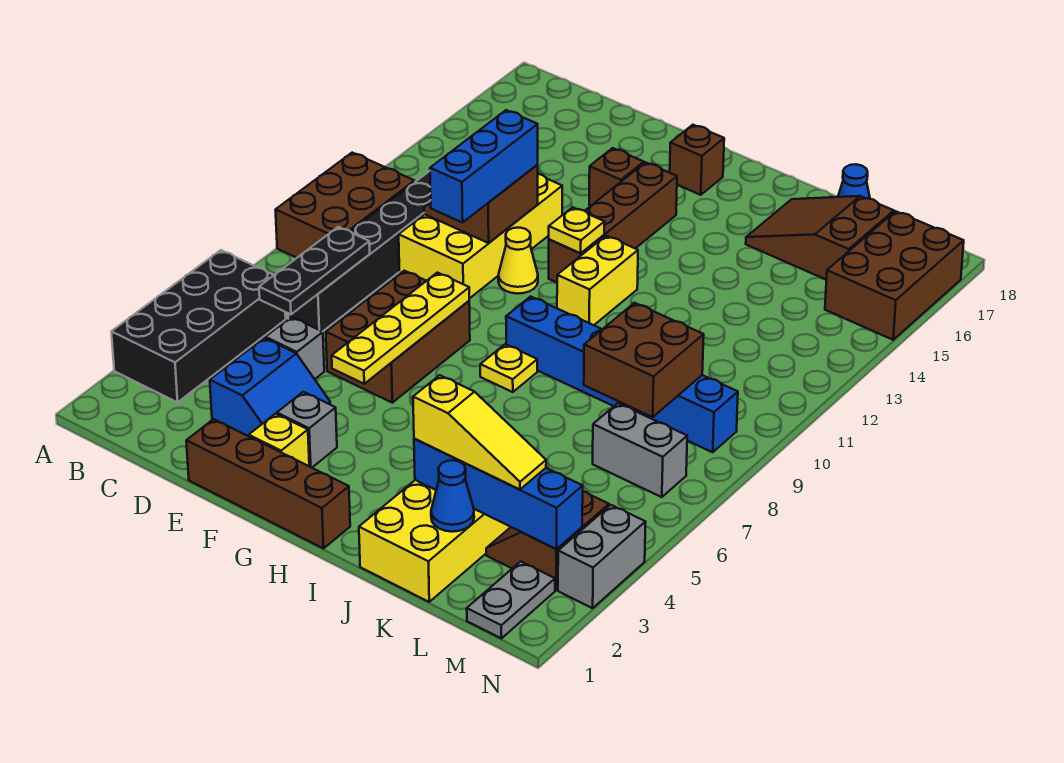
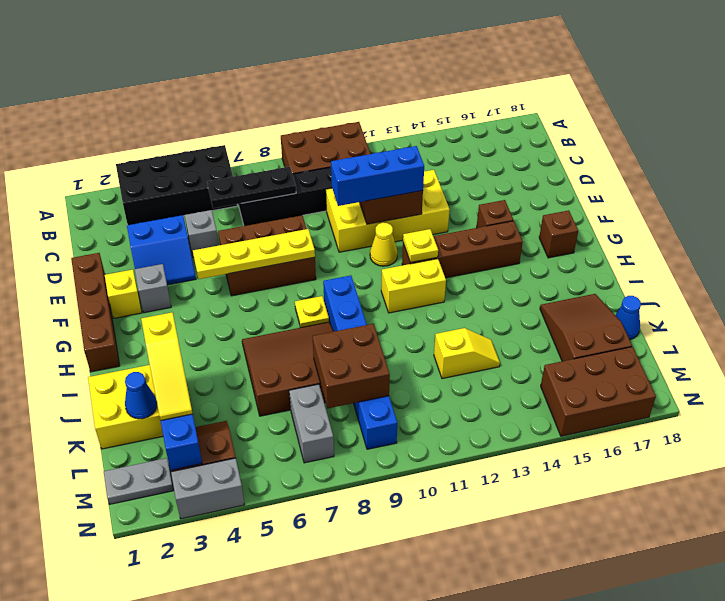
none -> brown 3x3 slope [242,322,334,416]
none -> yellow 1x2 slope [434,328,500,379]

